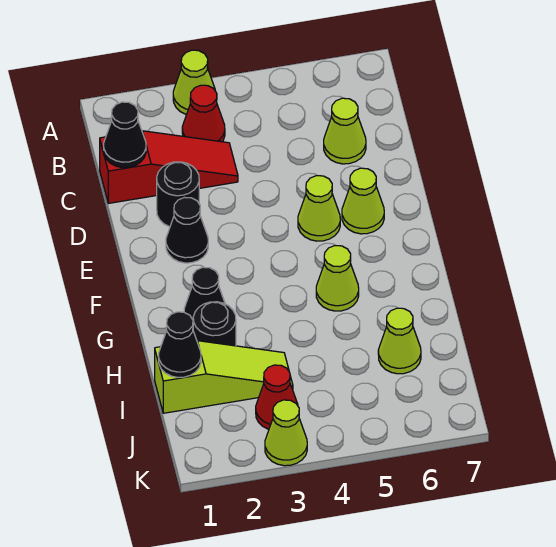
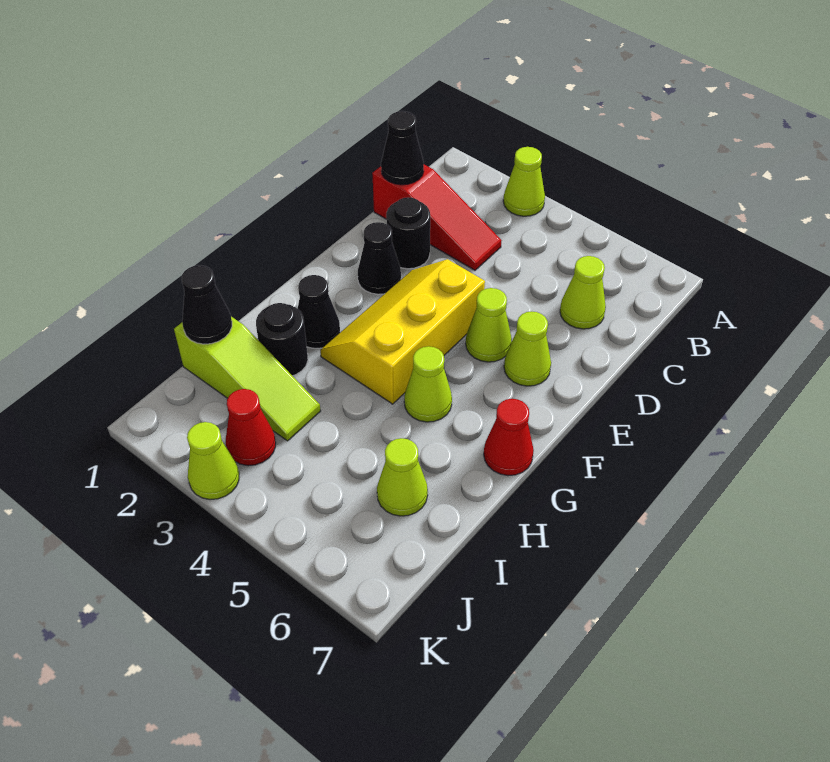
red 1x1 cone [182,85,225,142] -> red 1x1 cone moved to [484,399,534,476]
none -> yellow 2x3 slope [320,259,485,404]

